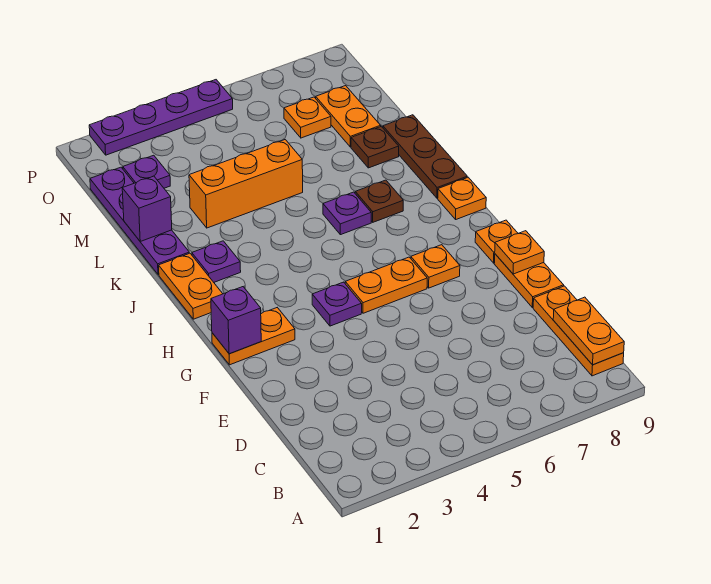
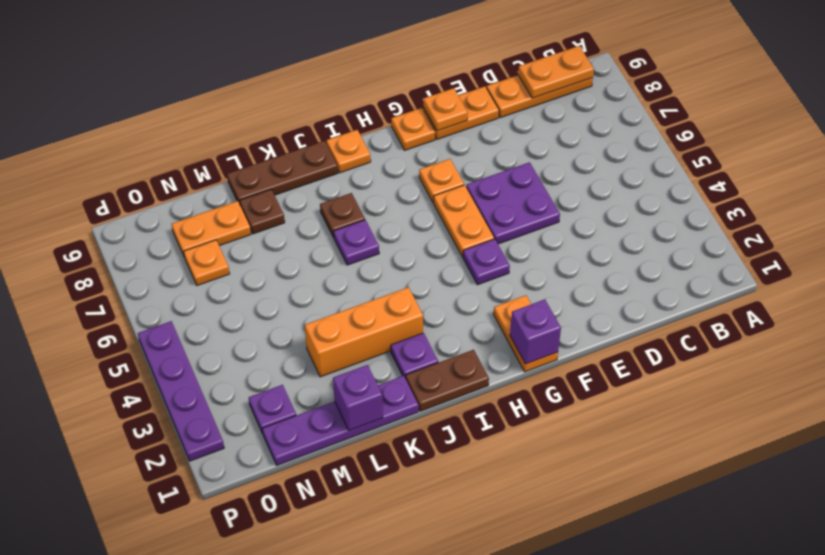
none -> purple 2x2 plate [466,162,560,244]
orange 1x2 plate [159,253,223,319] -> brown 1x2 plate [406,350,489,411]
orange 1x3 brick [189,140,303,228] -> orange 1x3 brick turned to [305,287,423,377]

